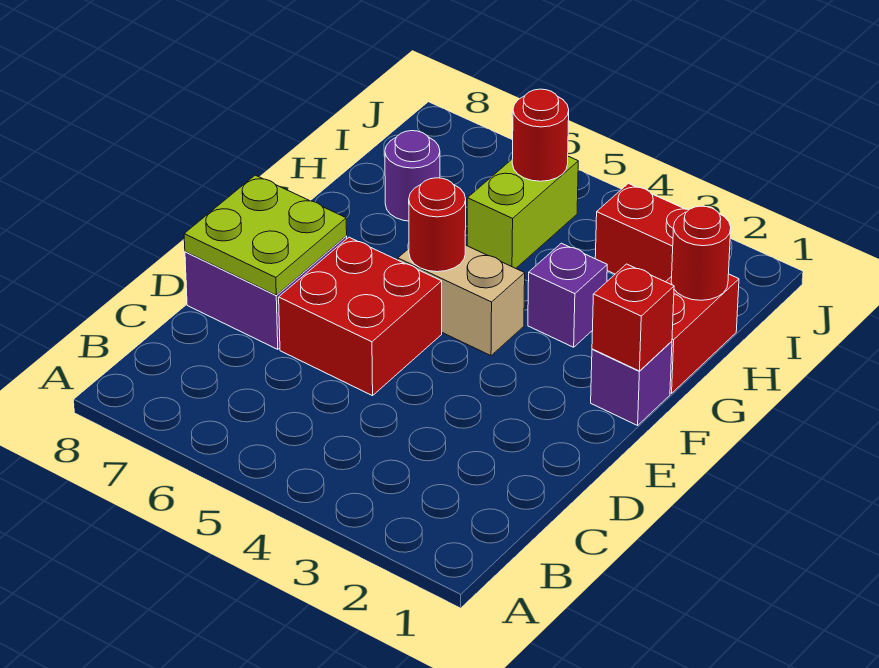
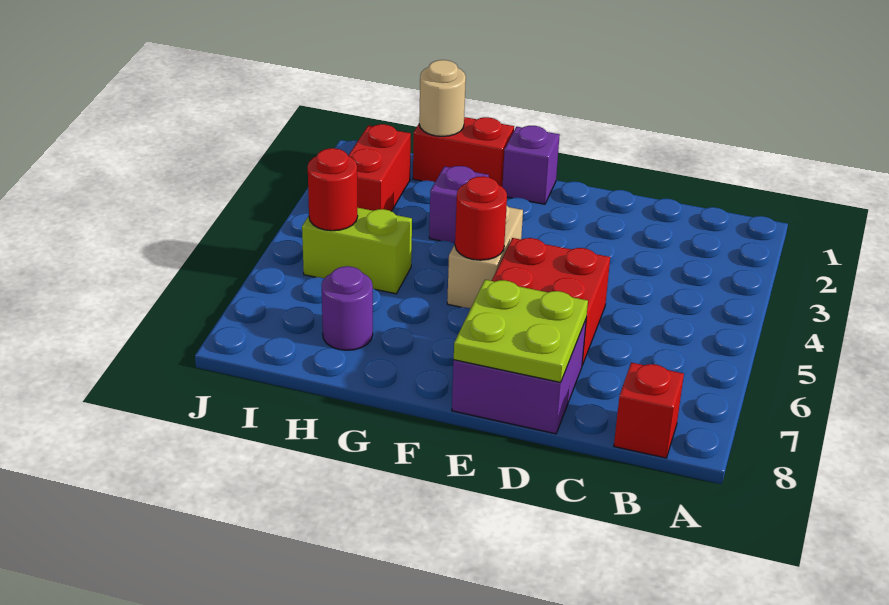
red 1x1 brick [592,264,674,371] -> red 1x1 brick moved to [614,363,684,458]
red 1x1 round brick [671,206,731,300] -> tan 1x1 round brick [419,60,466,136]

